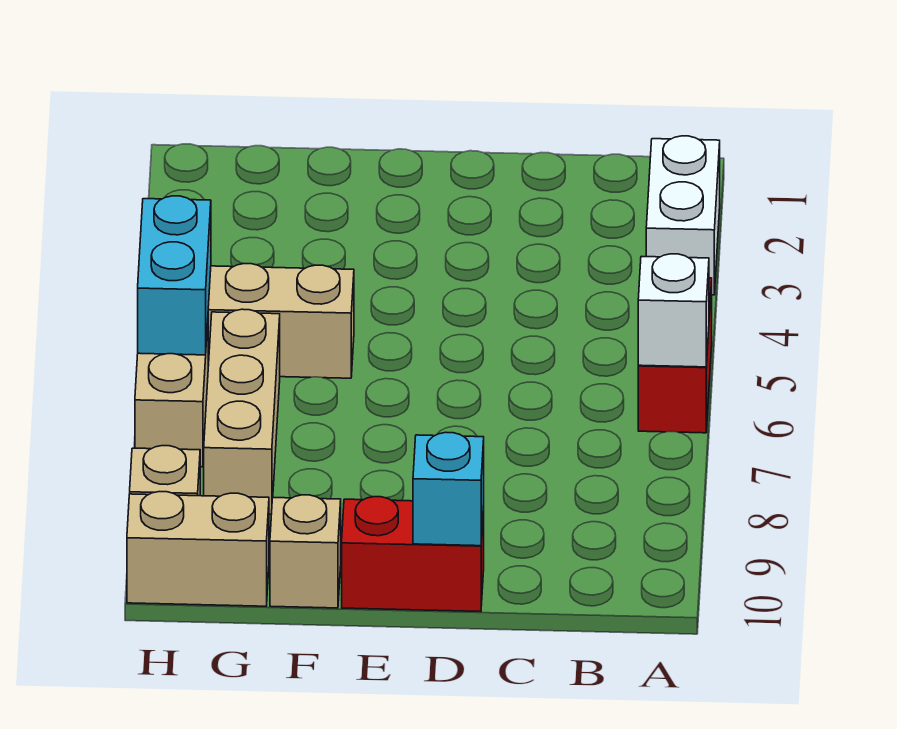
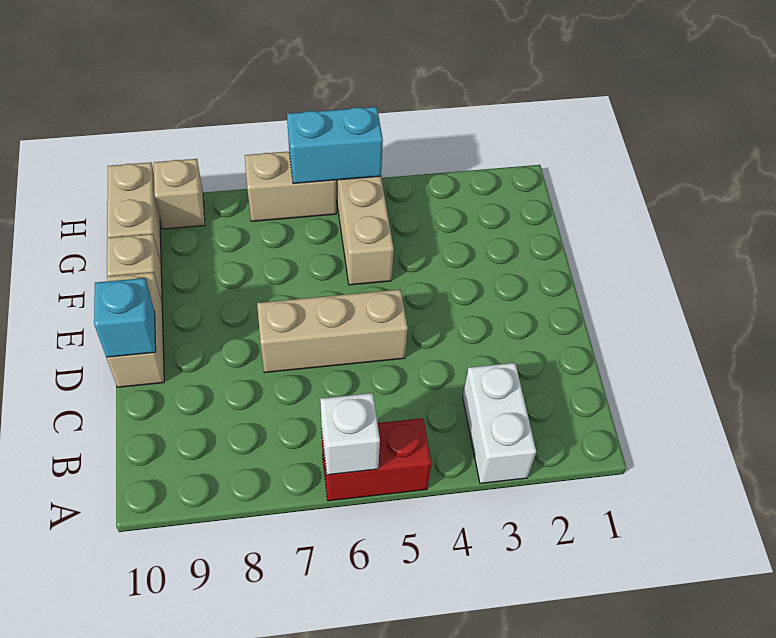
white 1x2 brick [646,136,720,295] -> white 1x2 brick turned to [463,363,536,483]
red 1x2 brick [342,497,484,612] -> tan 1x2 brick [107,272,164,387]
tan 1x3 brick [204,309,280,515] -> tan 1x3 brick moved to [257,289,408,372]

